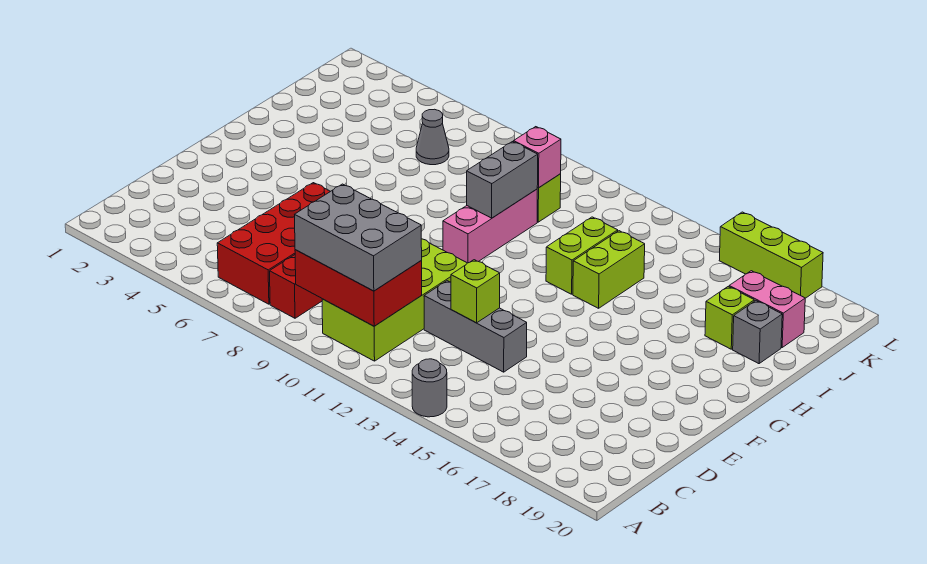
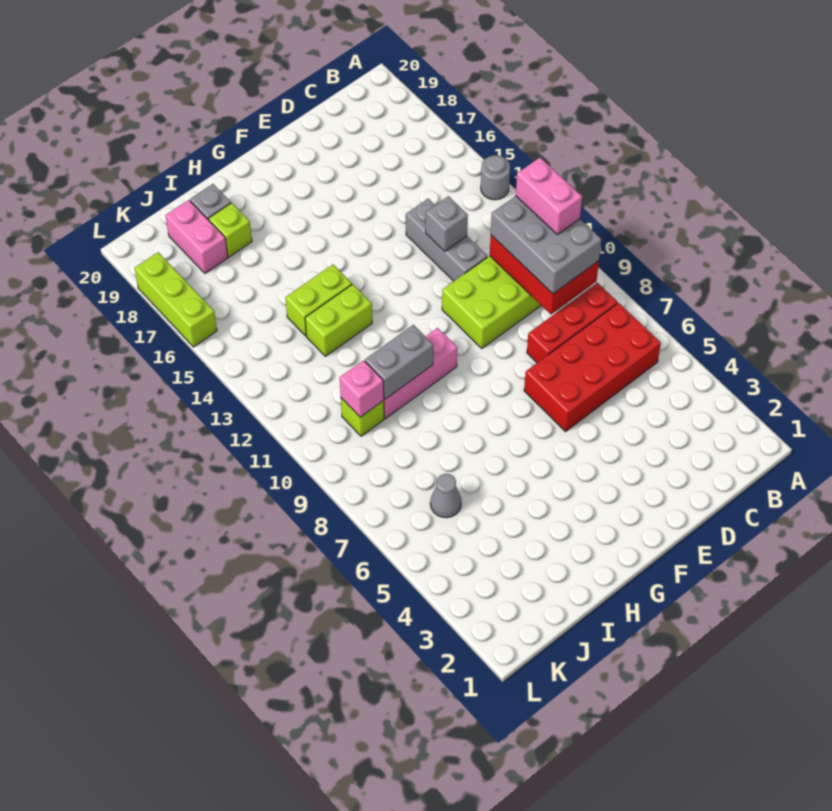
none -> pink 1x2 brick [516,158,582,234]
lime 1x1 brick [451,260,500,323] -> grey 1x1 brick [426,196,468,251]

